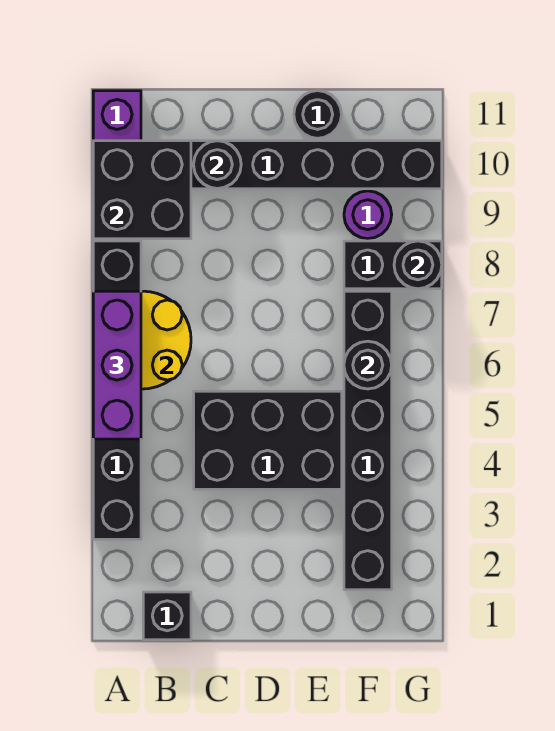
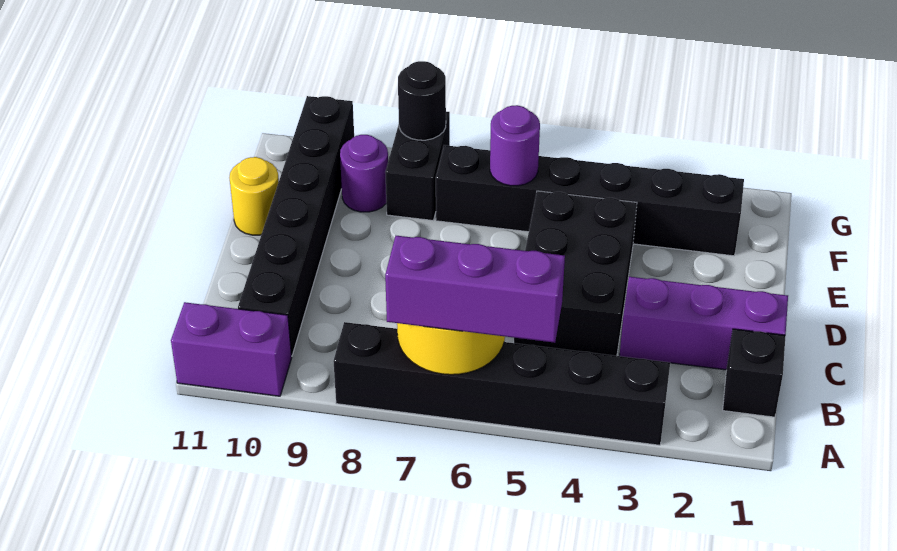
black 2x2 brick [93,141,191,239] -> none
none -> purple 1x3 brick [620,277,788,370]
black 1x1 round brick [194,141,241,188] -> none
black 1x1 round brick [294,91,341,138] -> yellow 1x1 round brick [229,157,279,235]
black 1x1 round brick [344,341,392,389] -> purple 1x1 round brick [490,105,540,186]

